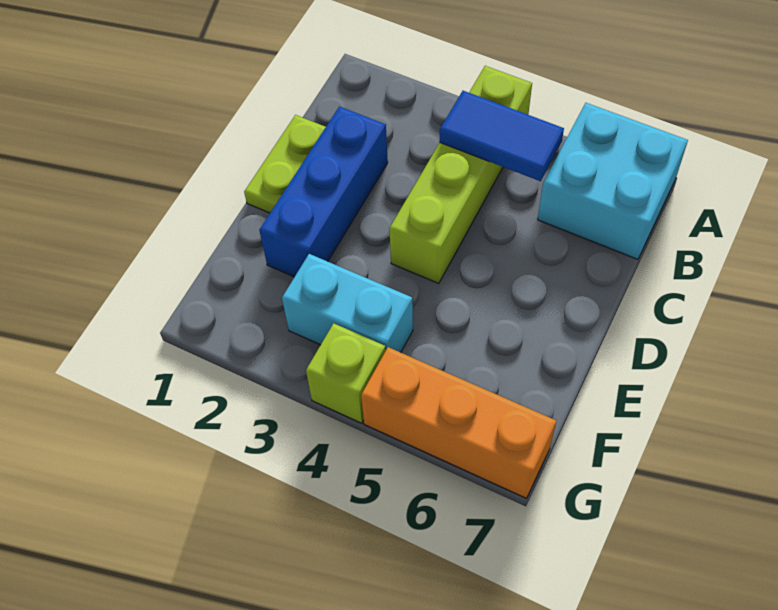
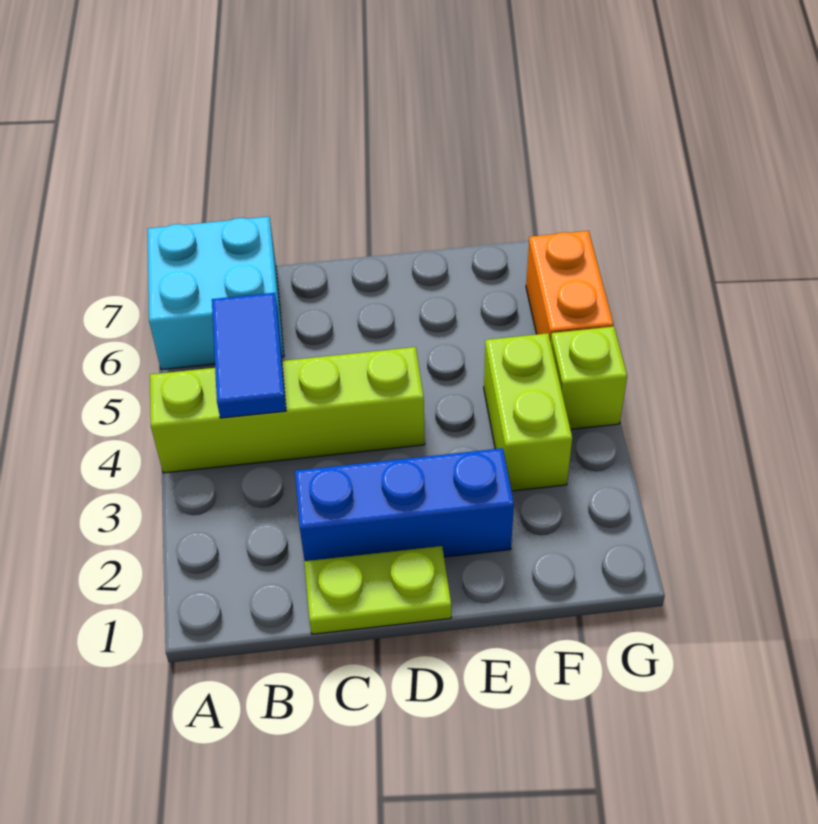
cyan 1x2 brick [282,254,413,352] -> lime 1x2 brick [484,333,572,491]
orange 1x3 brick [361,347,556,498] -> orange 1x2 brick [526,231,614,342]

